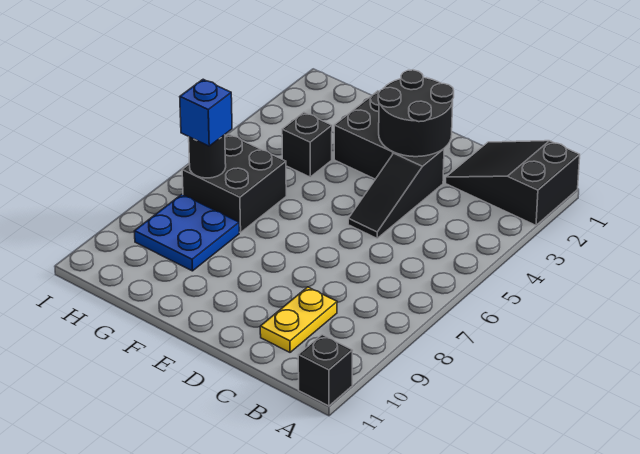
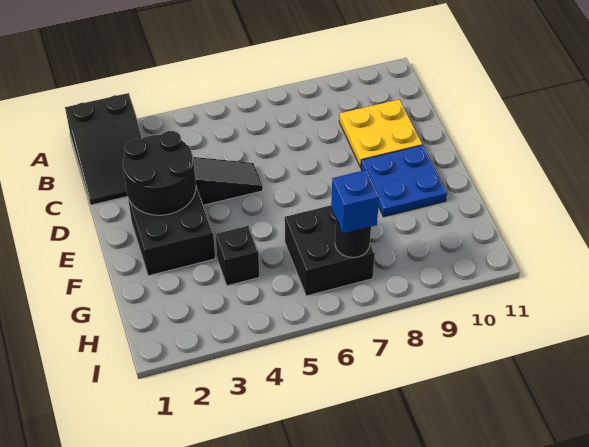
black 1x1 brick [298,335,353,406] -> none
yellow 1x2 plate [260,287,337,352] -> yellow 2x2 plate [339,99,422,167]
blue 2x2 plate [135,194,239,271] -> blue 2x2 plate moved to [361,145,447,217]

